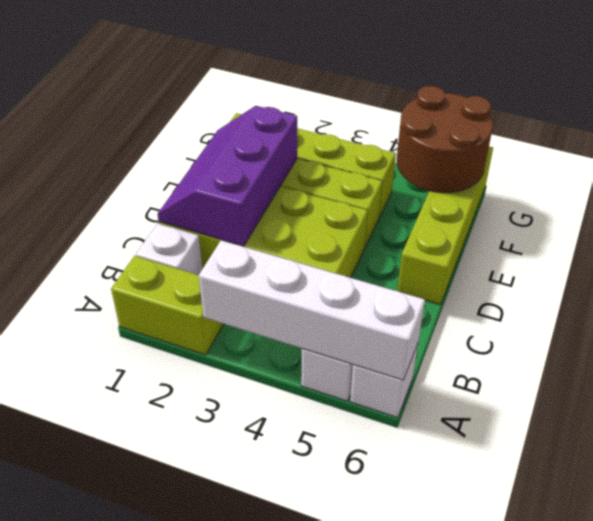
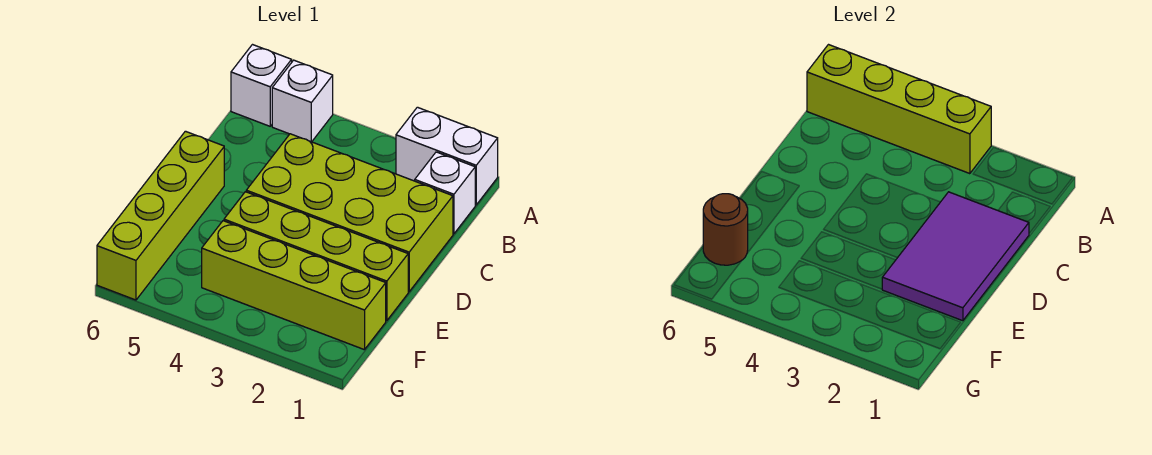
lime 1x2 brick [111,256,224,355] -> white 1x2 brick [396,107,498,205]
white 1x4 brick [199,240,425,380] -> lime 1x4 brick [807,45,991,174]
purple 2x3 slope [157,106,297,246] -> purple 2x3 tile [882,192,1029,321]
brown 2x2 round brick [396,86,493,193] -> brown 1x1 round brick [703,194,748,265]

